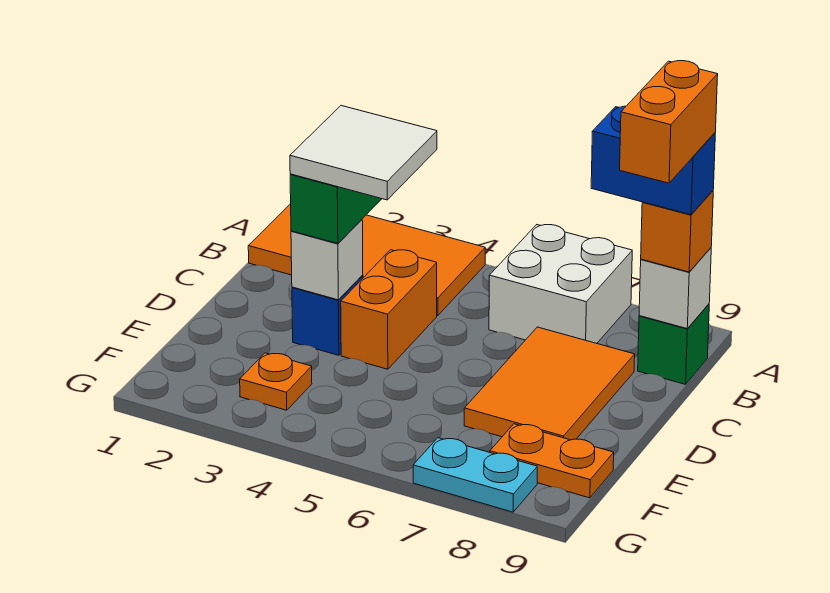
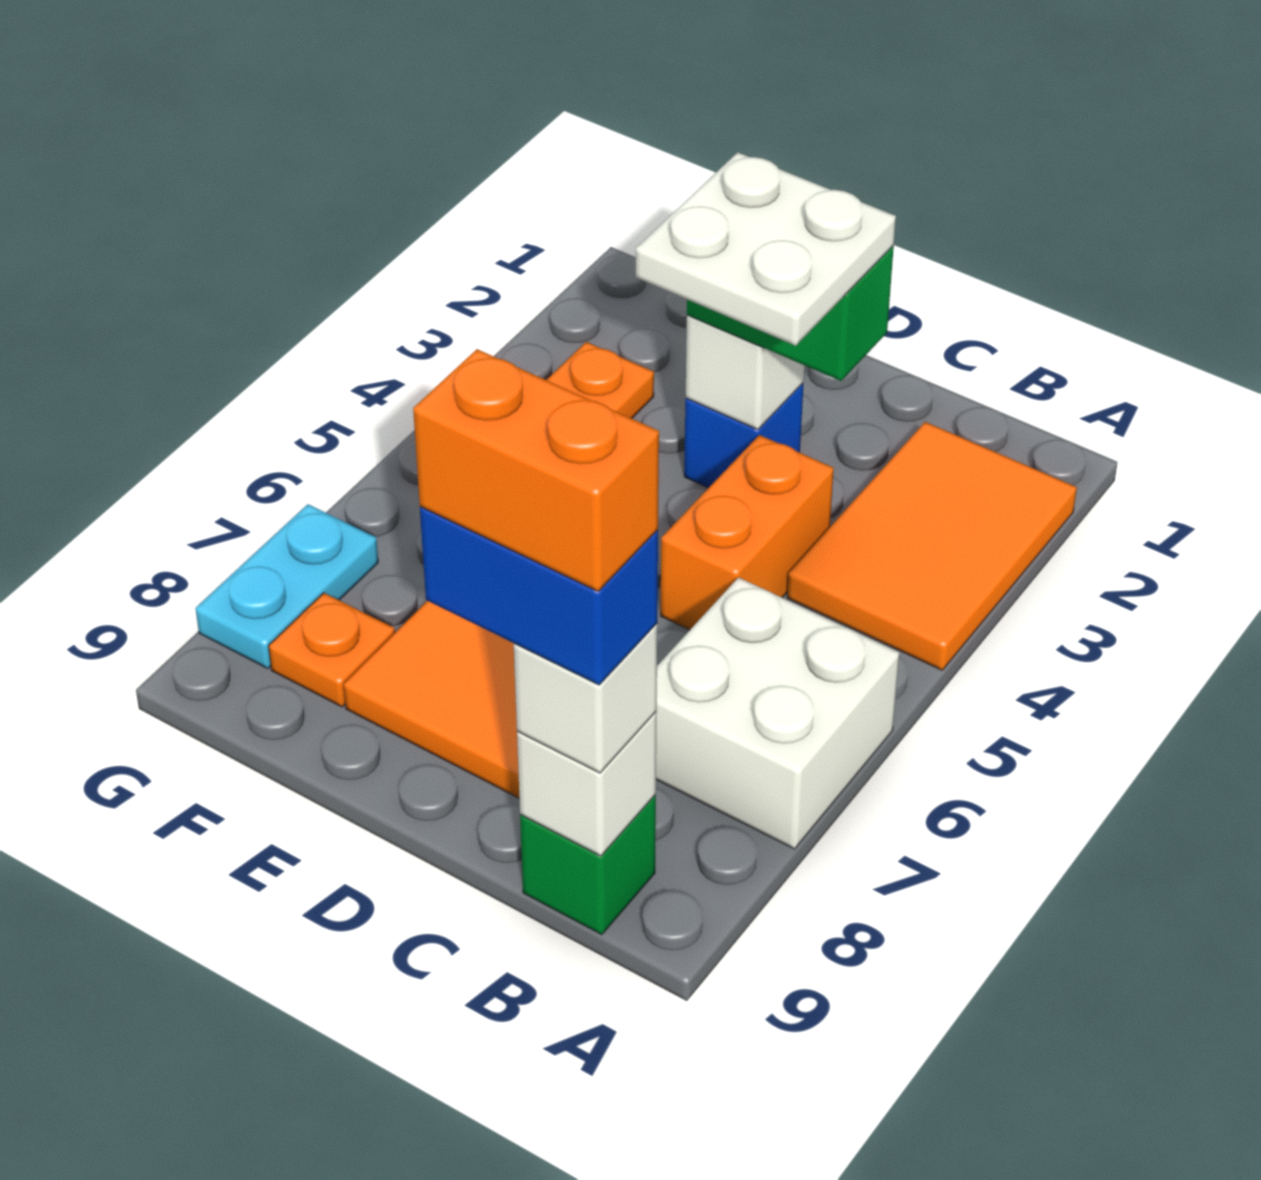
orange 2x4 tile [248,204,485,316] -> orange 2x3 tile [787,422,1077,670]
blue 1x2 brick [591,106,715,215] -> blue 1x2 brick turned to [420,507,658,685]
orange 1x1 brick [641,191,713,272] -> white 1x1 brick [514,624,657,773]
white 2x2 tile [290,106,437,200] -> white 2x2 plate [636,152,896,346]
orange 1x2 brick [341,250,437,369] -> orange 1x2 brick turned to [660,435,834,630]
orange 1x2 plate [490,424,614,498] -> orange 1x1 plate [269,593,395,707]

